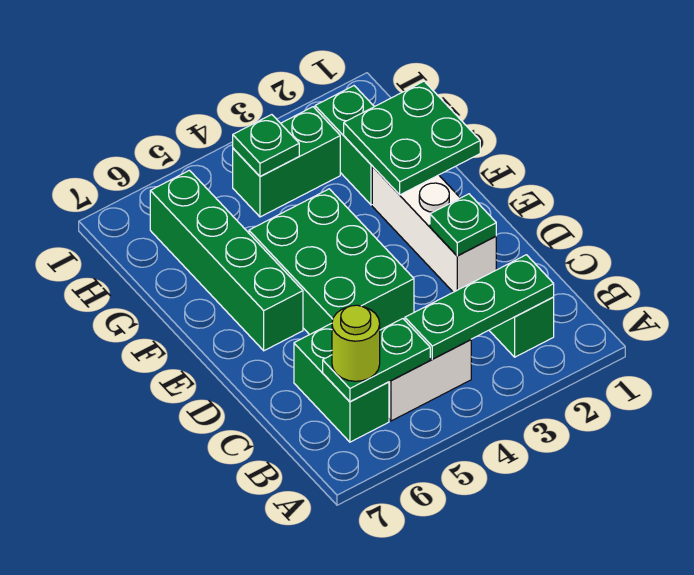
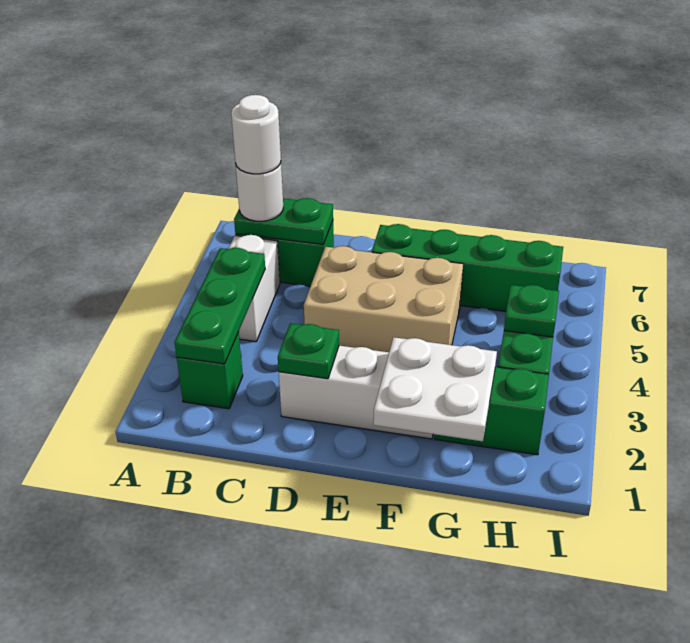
green 1x2 plate [323,319,430,402] -> green 1x2 plate turned to [234,198,333,244]
lime 1x1 round brick [332,305,380,381] -> white 1x1 round brick [236,163,283,221]
none -> white 1x1 round brick [231,95,281,174]
green 2x3 brick [249,189,414,335] -> tan 2x3 brick [304,246,463,352]
green 2x2 plate [344,81,480,195] -> white 2x2 plate [373,337,497,441]

